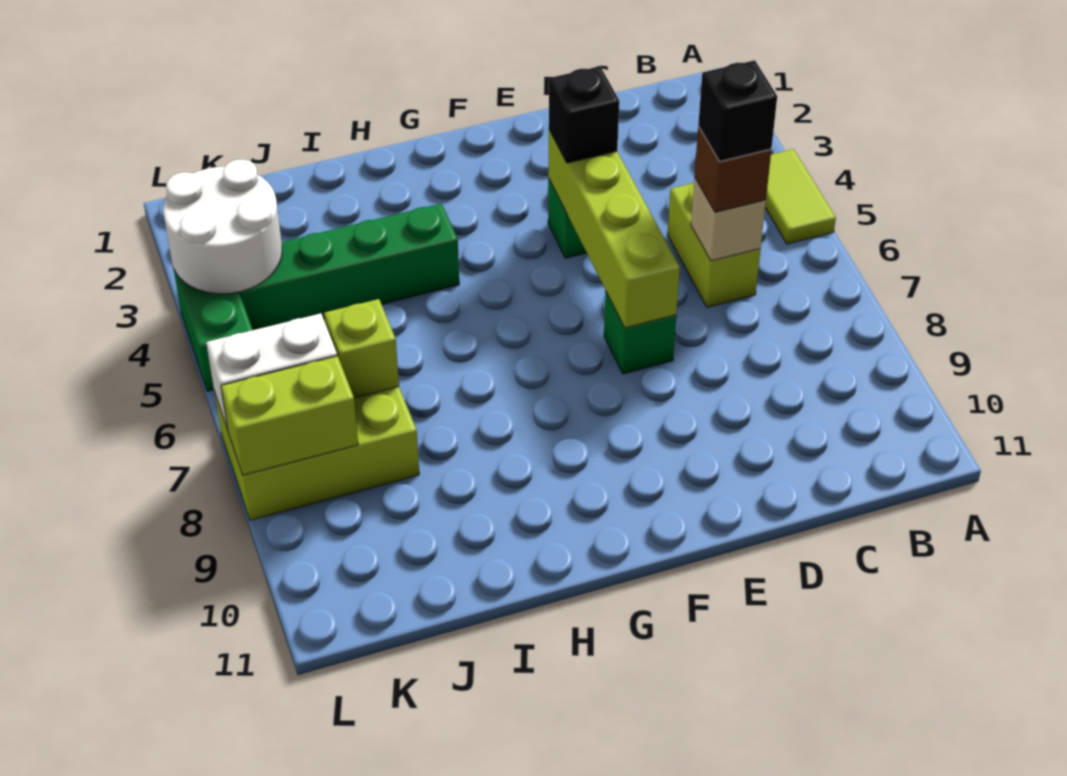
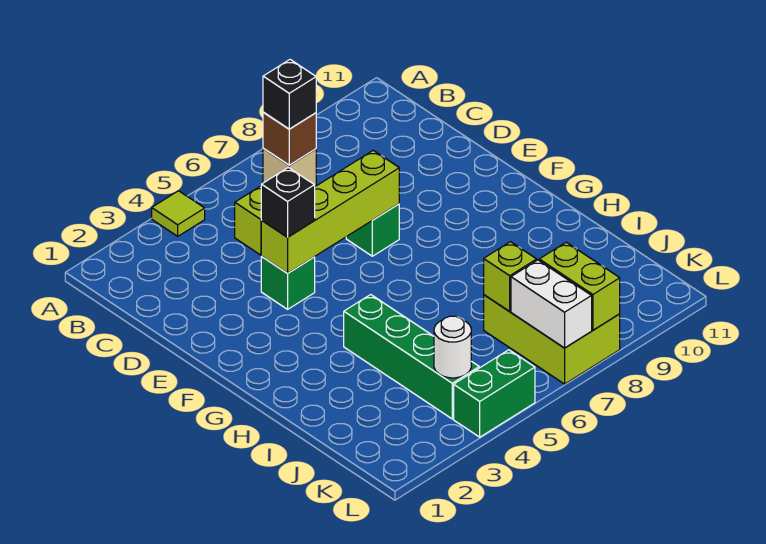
lime 1x2 tile [765,149,836,244] -> lime 1x1 tile [152,191,205,236]
white 2x2 round brick [163,160,282,294] -> white 1x1 round brick [434,316,471,378]

